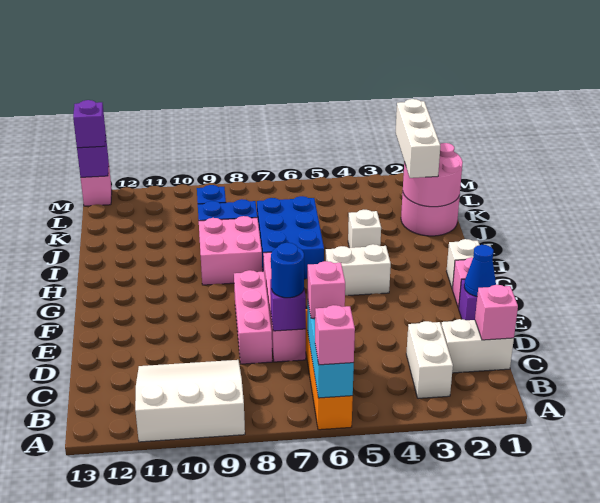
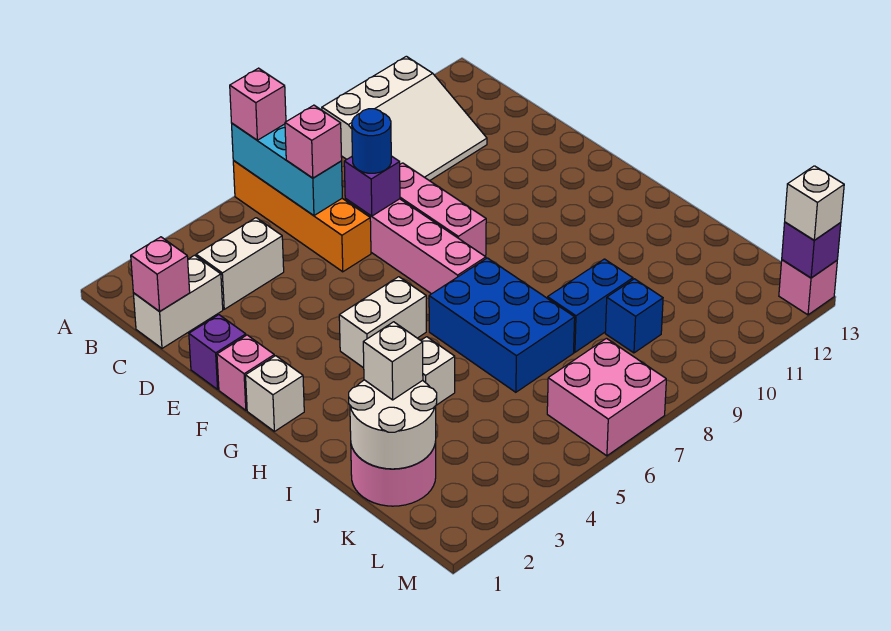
white 1x2 brick [406,321,453,398] -> white 1x2 brick turned to [196,218,284,309]
blue 1x1 cone [464,245,496,296] -> none
pink 2x2 brick [199,216,262,285] -> pink 2x2 brick moved to [547,338,666,456]
pink 2x2 round brick [403,143,463,207] -> white 2x2 round brick [349,380,437,469]
white 1x3 brick [395,99,440,178] -> white 1x1 brick [363,322,423,400]
purple 1x1 brick [73,100,106,148] -> white 1x1 brick [785,166,844,240]

